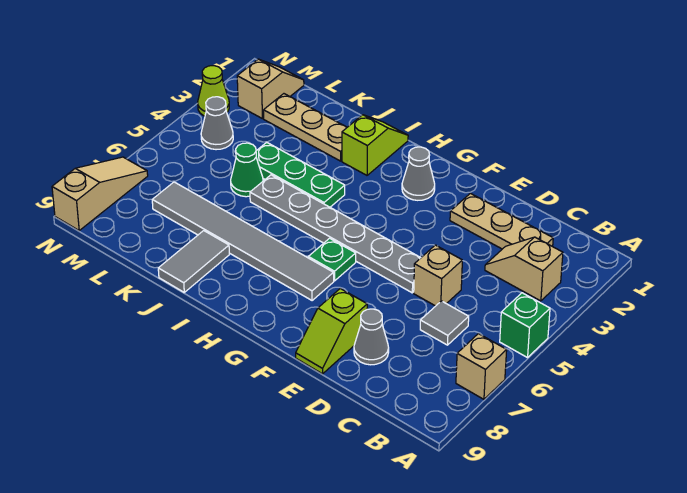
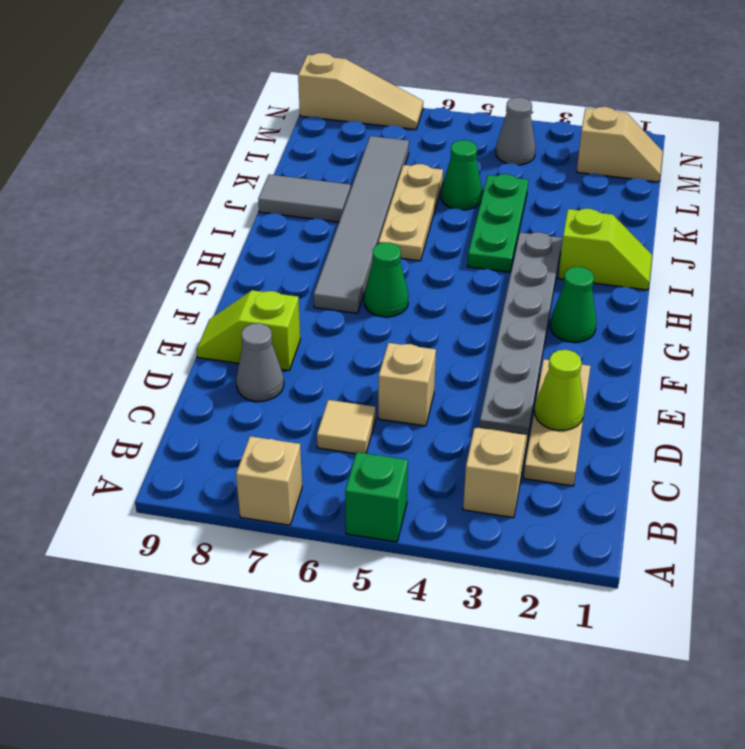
grey 1x1 tile [420,301,469,345] -> tan 1x1 tile [317,400,376,454]
grey 1x6 plate [250,175,421,293] -> grey 1x6 plate moved to [479,232,562,435]
grey 1x1 cone [402,147,435,200] -> green 1x1 cone [550,267,596,342]
green 1x1 plate [308,238,356,281] -> green 1x1 cone [364,242,408,317]
tan 1x3 plate [264,94,347,161] -> tan 1x3 plate moved to [378,164,443,261]
lime 1x1 cone [198,66,229,116] -> lime 1x1 cone moved to [535,350,585,430]

